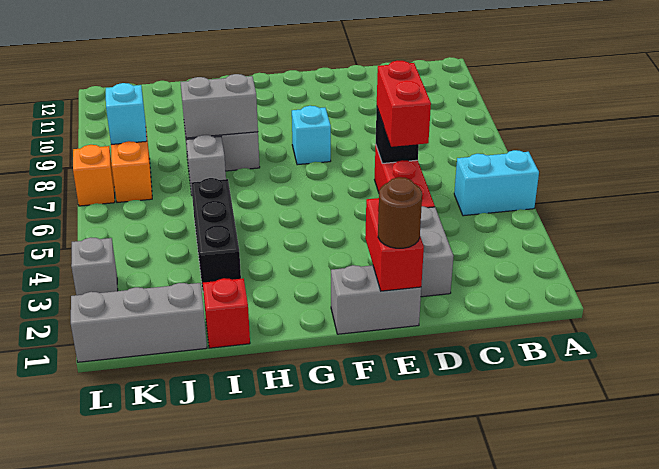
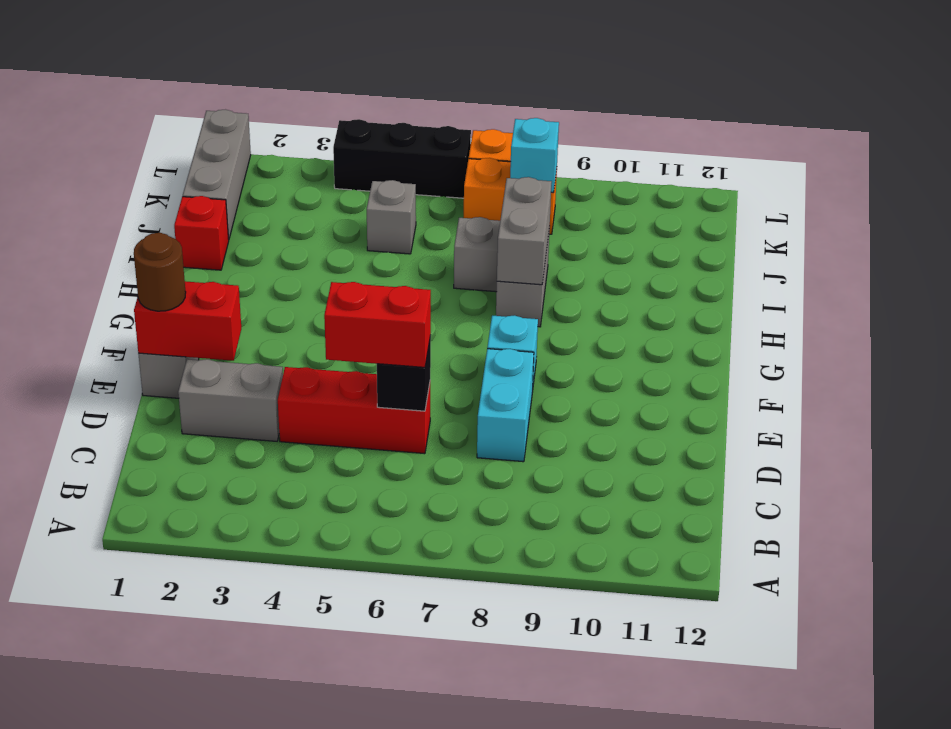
cyan 1x2 brick [454,150,539,216] -> cyan 1x2 brick moved to [477,349,534,462]
black 1x3 brick [191,178,241,292] -> black 1x3 brick moved to [333,119,471,198]
grey 1x1 brick [71,238,118,295] -> grey 1x1 brick moved to [367,180,416,254]

